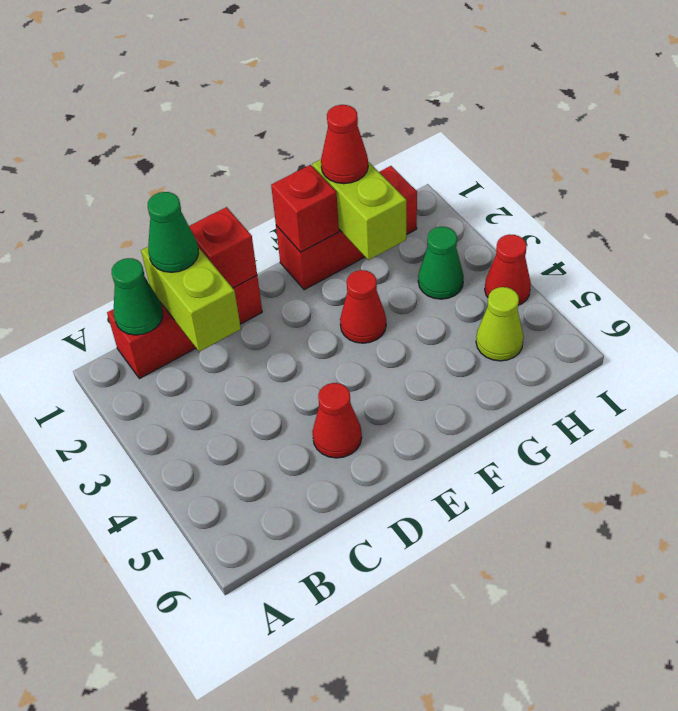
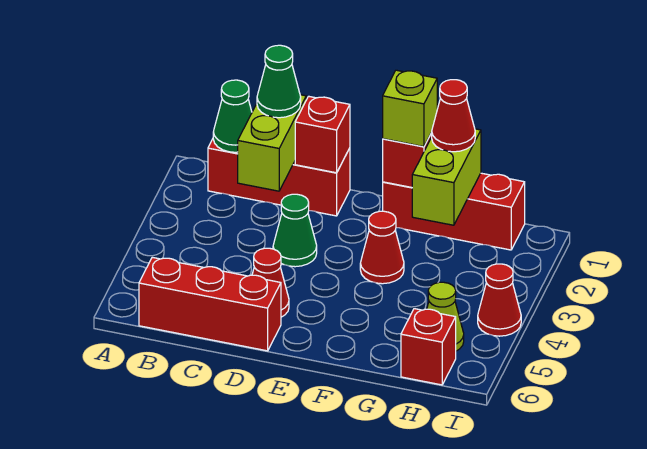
none -> red 1x3 brick [139,257,281,351]
none -> lime 1x1 brick [383,70,437,147]
green 1x1 cone [418,227,464,299] -> green 1x1 cone moved to [273,194,317,267]
none -> red 1x1 brick [401,309,456,385]

